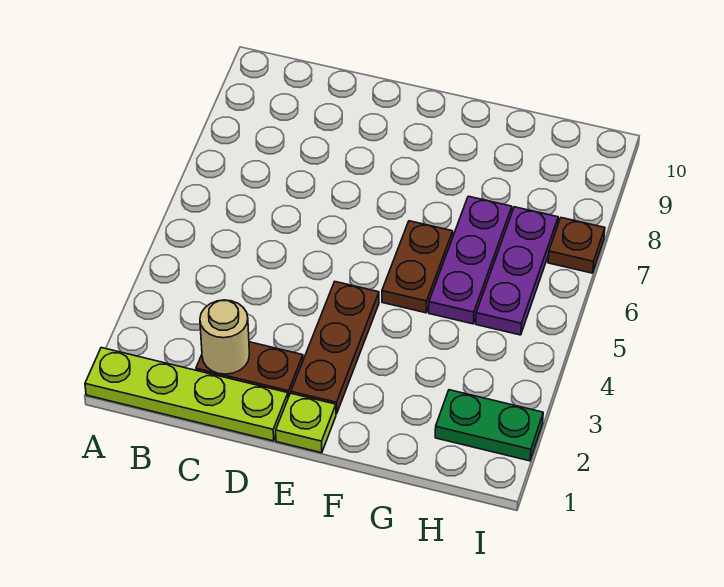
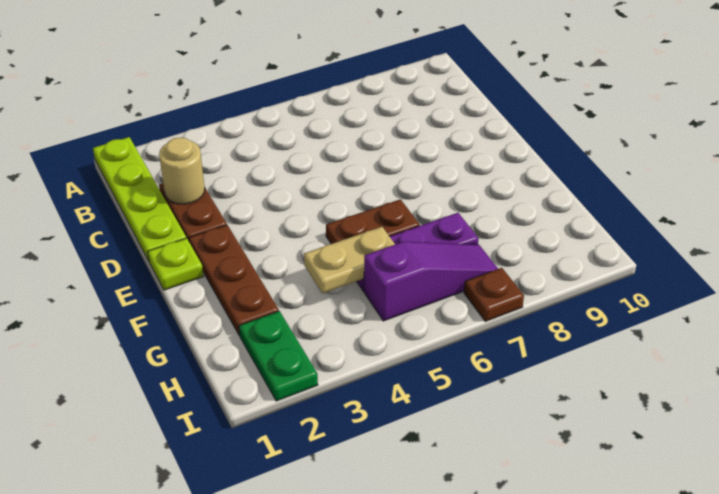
brown 1x3 plate [291,282,379,414] -> brown 1x3 plate turned to [189,225,279,336]
none -> tan 1x2 plate [304,227,395,293]
purple 1x3 plate [476,207,558,335] -> purple 1x3 slope [364,241,498,321]

